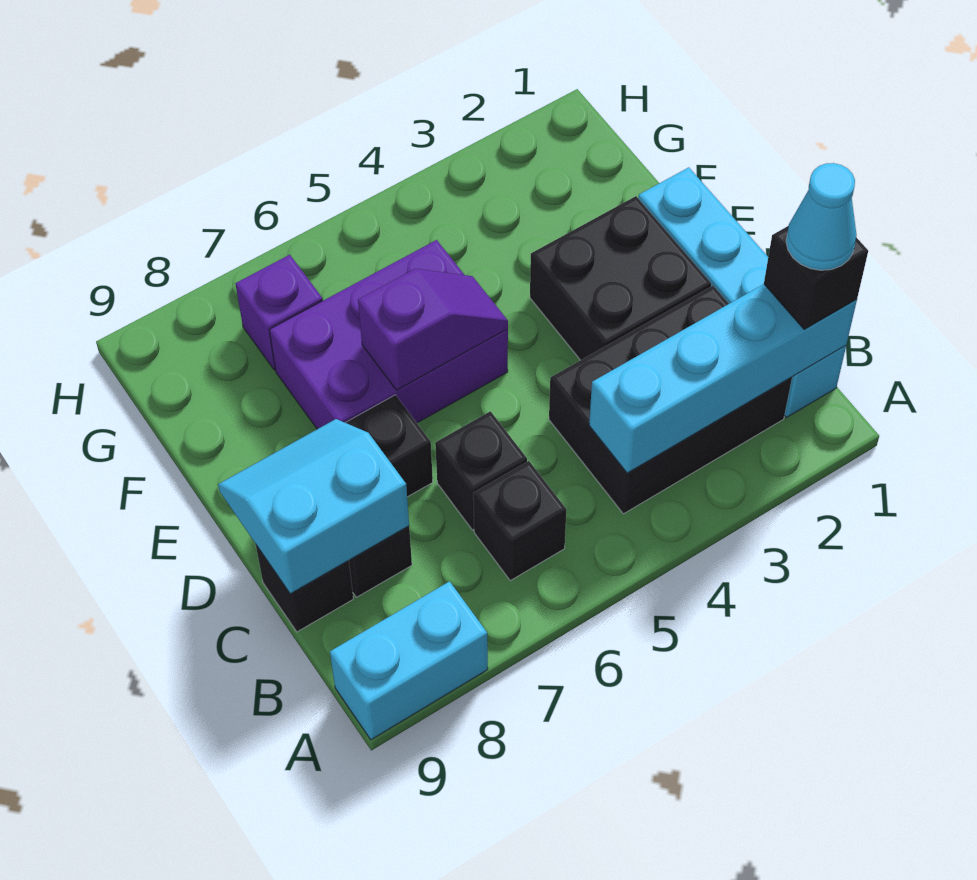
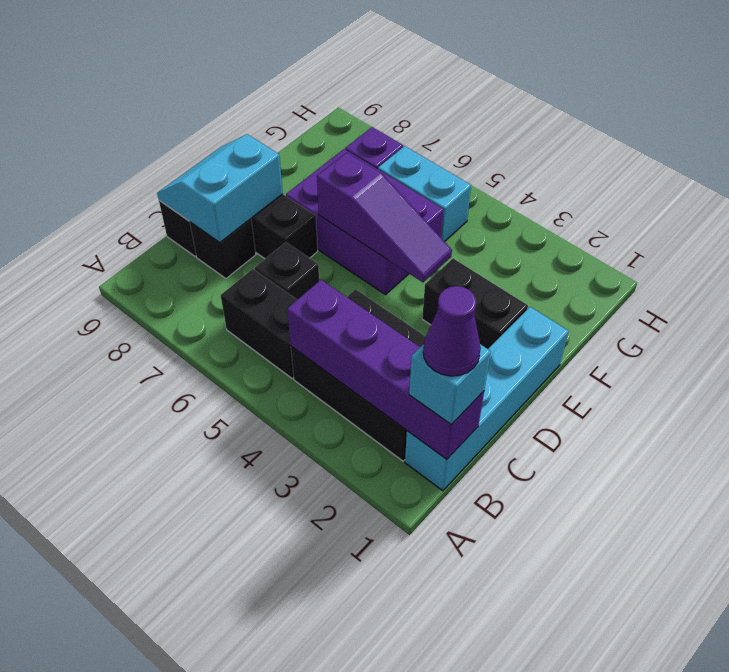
cyan 1x2 brick [330,581,488,740] -> cyan 1x2 brick moved to [378,146,471,242]
cyan 1x4 brick [589,284,857,473] -> purple 1x4 brick [287,280,484,459]
black 1x1 brick [764,226,868,330] -> cyan 1x1 brick [409,344,491,425]
cyan 1x1 cone [786,163,857,270] -> purple 1x1 cone [423,286,481,376]
black 1x1 brick [473,461,566,581] -> black 1x2 brick [221,269,297,378]
cyan 2x2 slope [218,419,409,594] -> cyan 2x2 slope turned to [157,134,283,242]
black 2x2 brick [530,196,711,360] -> black 1x2 brick [422,259,528,349]
purple 1x2 slope [358,269,508,390] -> purple 1x3 slope [317,152,452,282]

